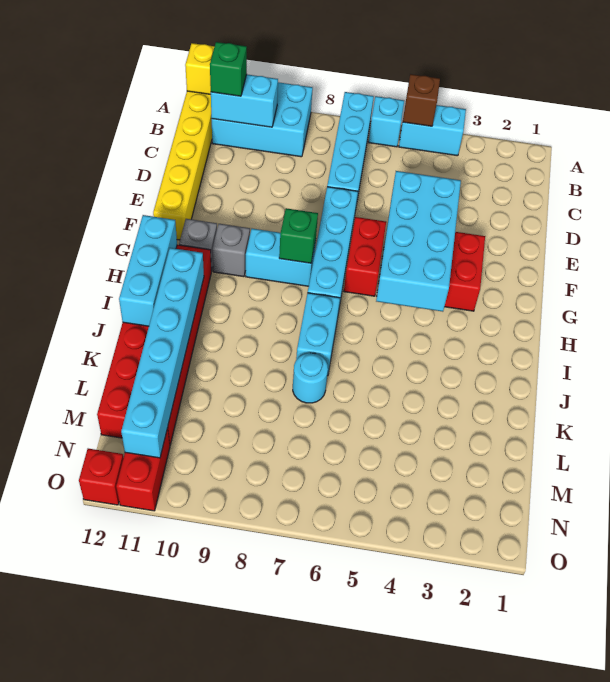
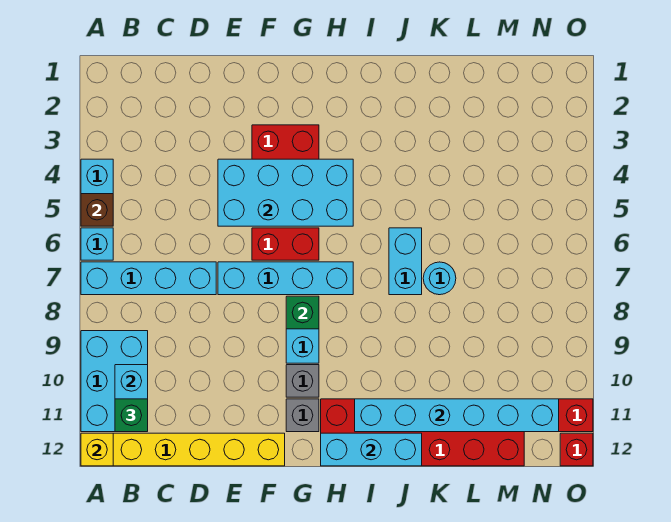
cyan 1x2 brick [296,293,340,376] -> cyan 1x2 brick turned to [389,228,422,295]

